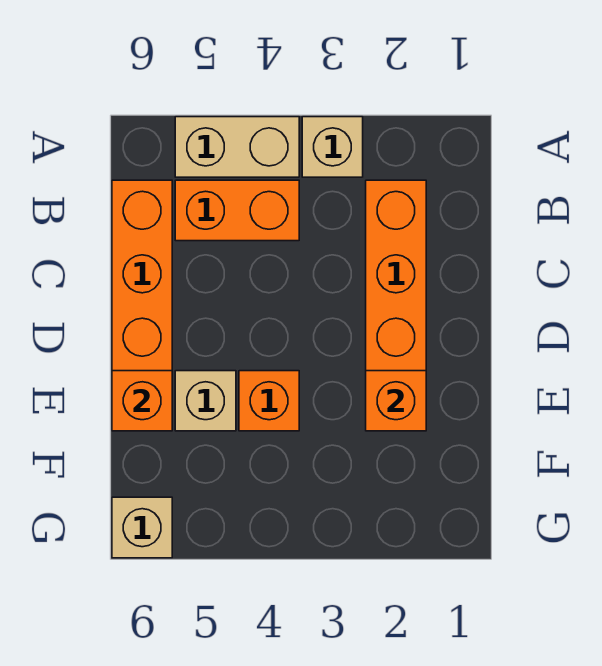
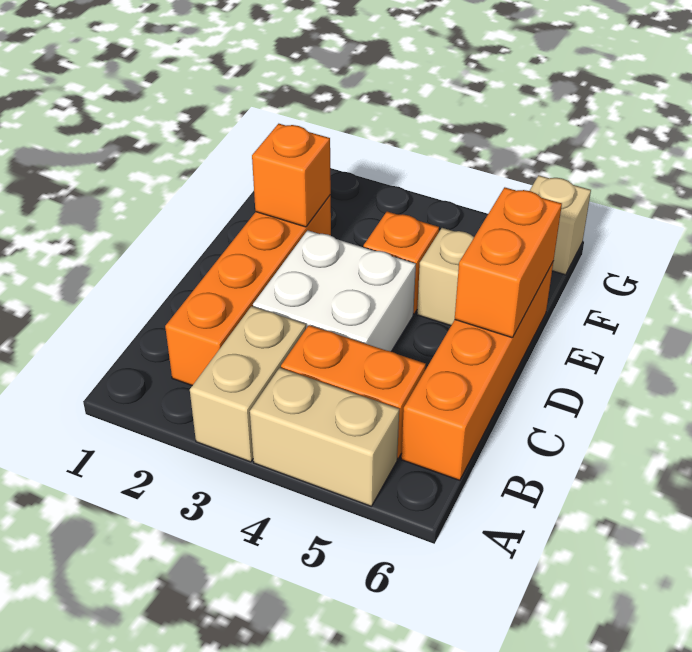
tan 1x1 brick [302,117,363,177] -> tan 1x2 brick [190,306,306,462]
none -> white 2x2 brick [253,230,416,351]
orange 1x1 brick [112,371,172,431] -> orange 1x2 brick [455,187,562,338]

